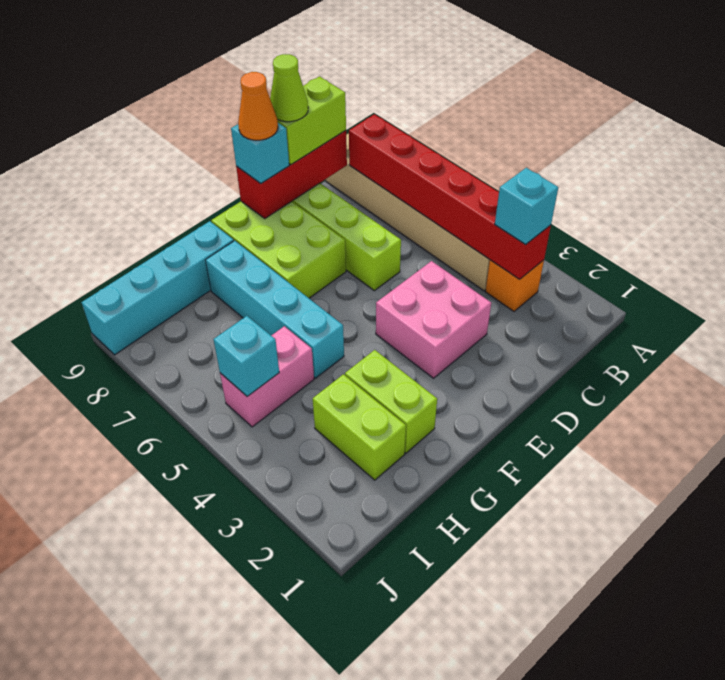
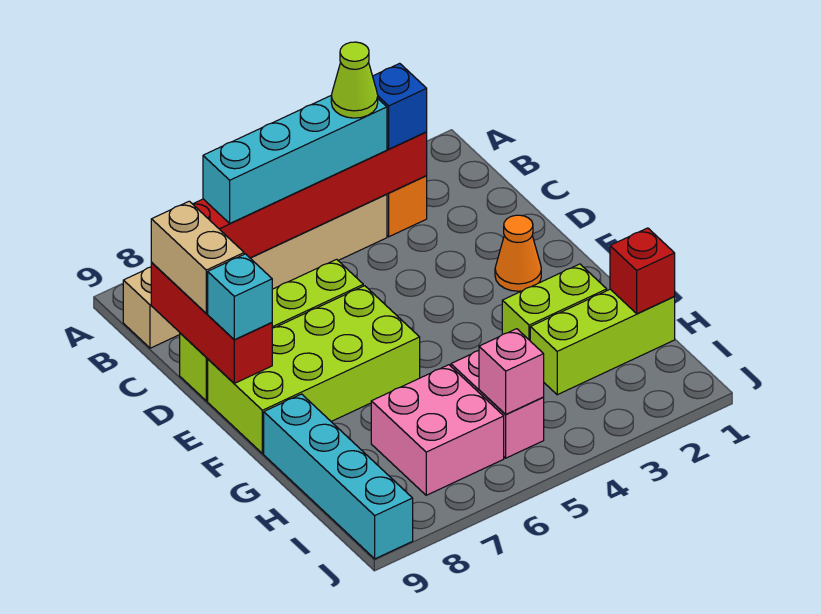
cyan 1x1 brick [495,168,558,245] -> blue 1x1 brick [373,63,427,149]
lime 1x2 brick [278,76,346,164] -> tan 1x2 brick [151,201,244,313]
pink 2x2 brick [376,261,491,378] -> pink 2x2 brick moved to [371,365,504,495]
lime 1x1 cone [270,54,308,122] -> lime 1x1 cone moved to [331,42,378,118]
lime 2x3 brick [211,201,346,298] -> lime 2x4 brick [208,286,420,454]
orange 1x1 cone [238,72,278,140] -> orange 1x1 cone moved to [495,215,541,291]
cyan 1x4 brick [206,241,344,378] -> cyan 1x4 brick moved to [203,96,387,223]
none -> red 1x1 brick [610,228,675,314]
lime 1x2 brick [313,374,406,480] -> lime 1x3 brick [530,289,675,395]
cyan 1x1 brick [214,316,279,396] -> pink 1x1 brick [479,329,544,414]

